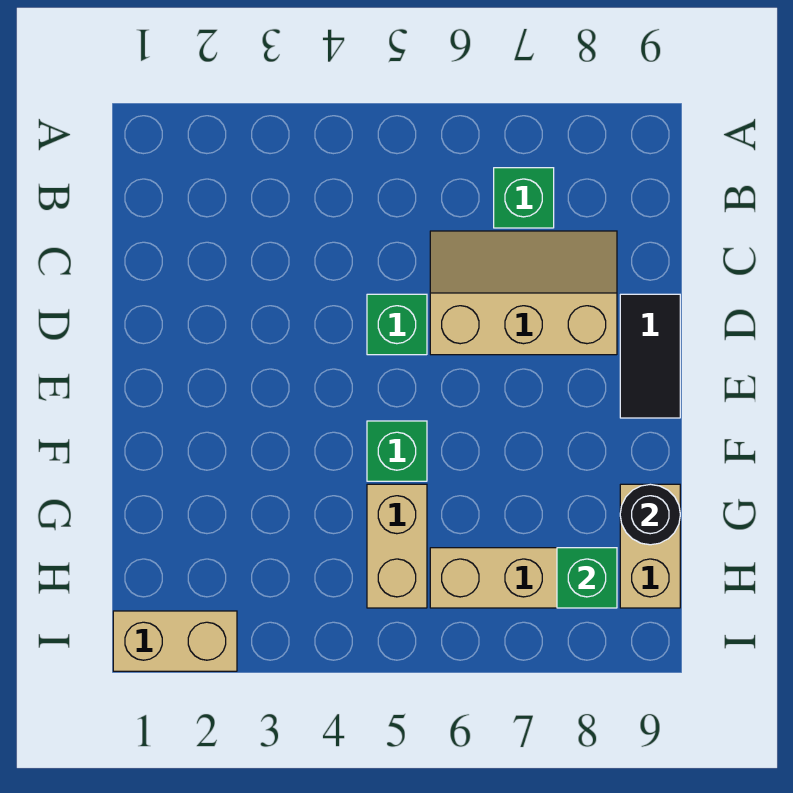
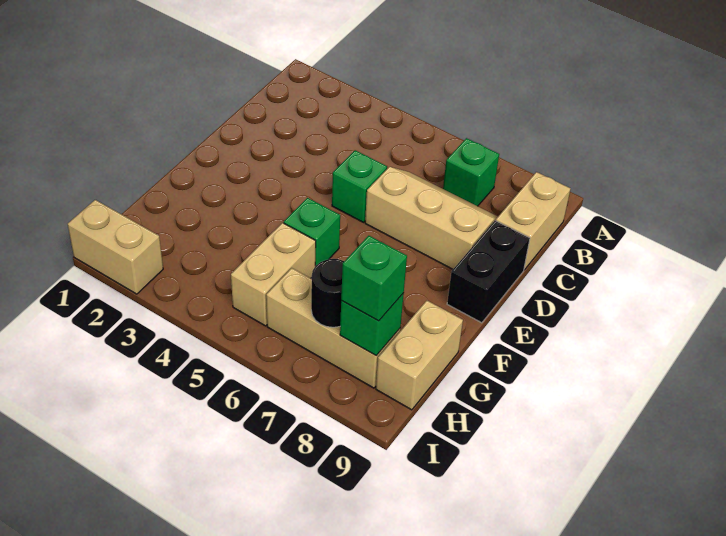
none -> tan 1x2 brick [496,172,571,270]
black 1x2 tile [620,294,680,418] -> black 1x2 brick [447,221,530,323]
black 1x1 round brick [620,484,680,545] -> black 1x1 round brick moved to [311,259,344,327]
none -> green 1x1 brick [341,236,407,321]

